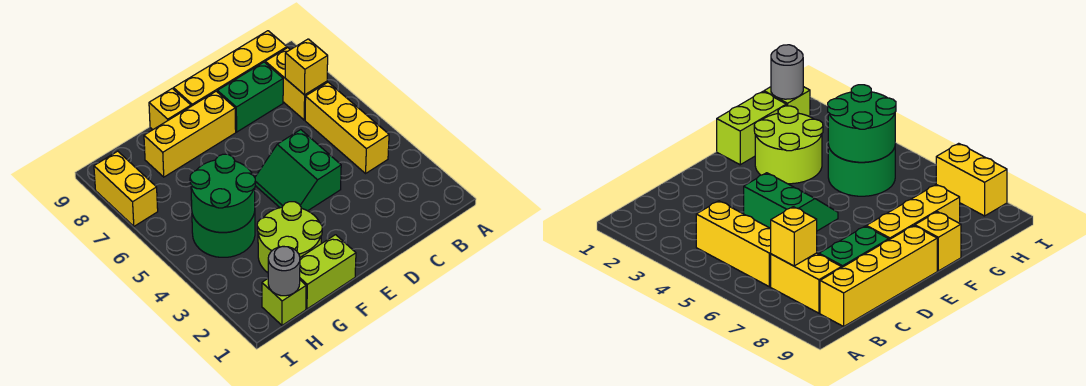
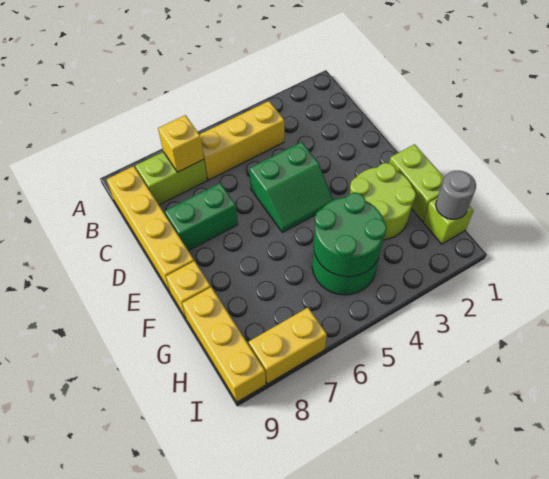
yellow 1x2 brick [265,48,327,120] -> lime 1x2 brick [135,152,207,205]
green 1x2 brick [217,62,283,132] -> green 1x2 brick turned to [165,183,238,251]
yellow 1x3 brick [144,91,236,177] -> yellow 1x3 brick moved to [182,287,266,402]

